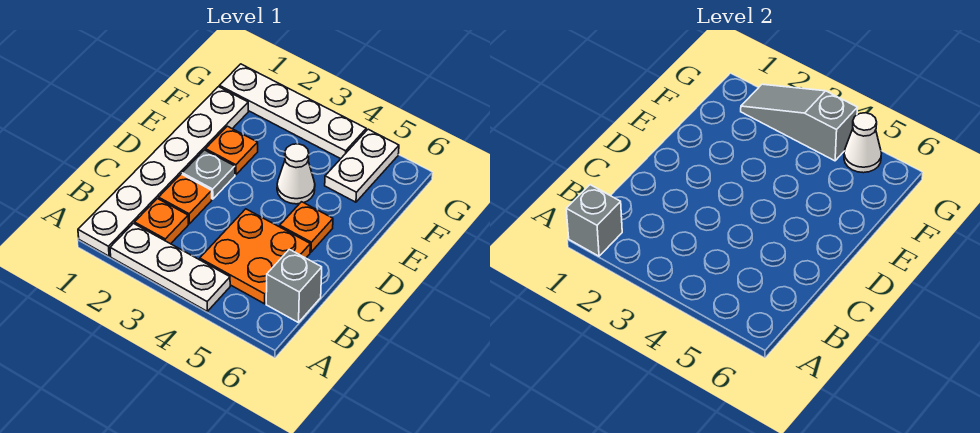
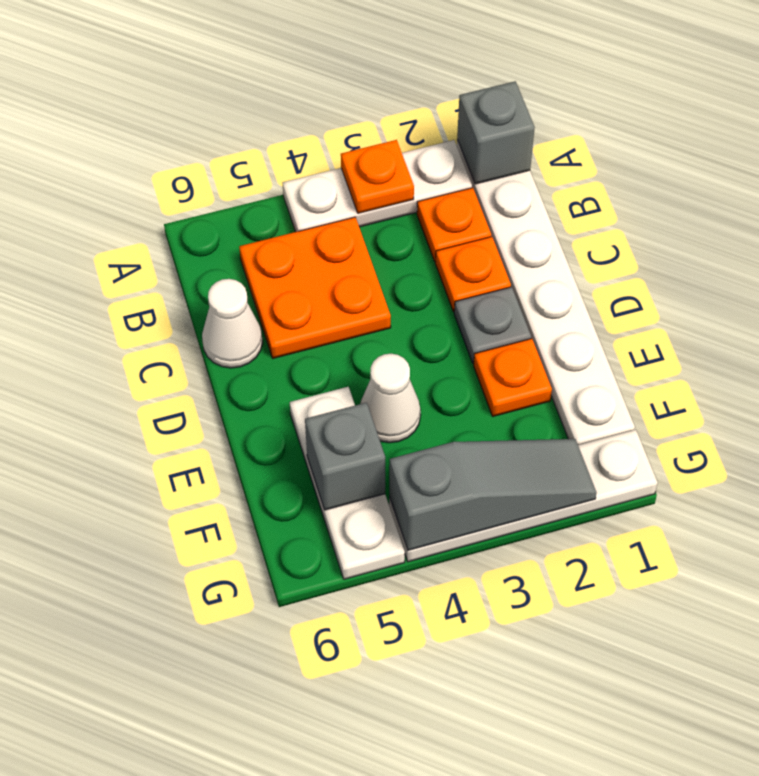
grey 1x1 brick [266,249,322,323] -> grey 1x1 brick moved to [305,403,385,510]
orange 1x1 plate [280,202,333,252] -> orange 1x1 plate moved to [341,140,414,213]
white 1x2 plate [325,129,399,202] -> white 1x3 plate [290,387,405,579]
white 1x1 cone [844,113,881,173] -> white 1x1 cone moved to [202,279,263,368]

